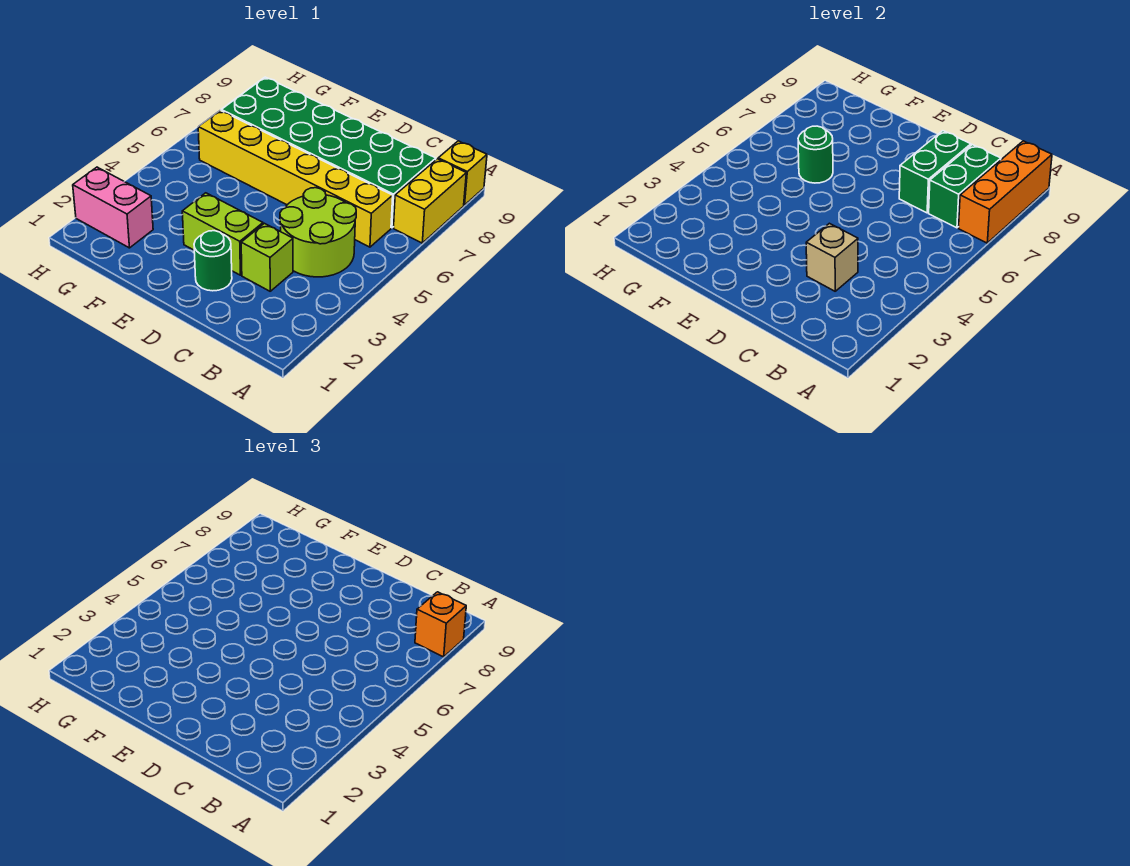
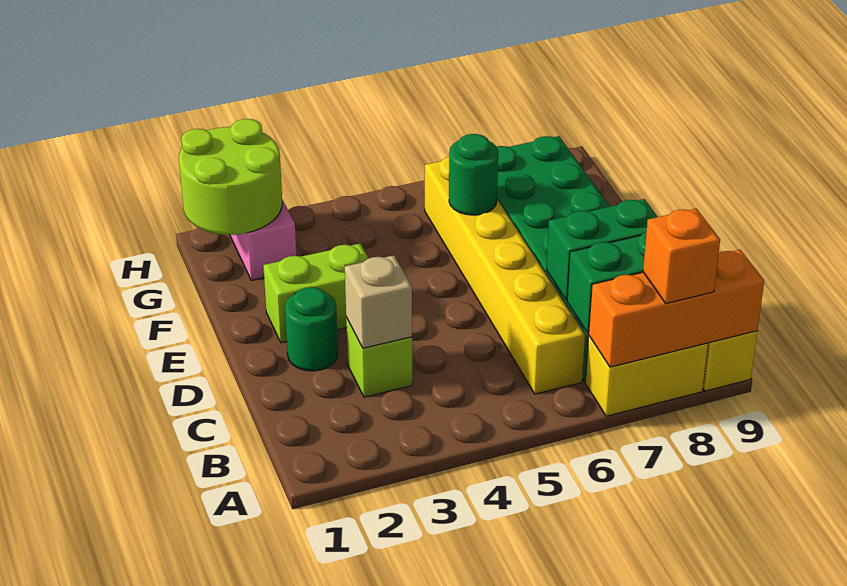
lime 2x2 round brick [280,188,356,277] -> lime 2x2 round brick moved to [179,119,282,235]
lime 1x2 brick [182,193,263,275] -> lime 1x2 brick turned to [263,244,369,343]

